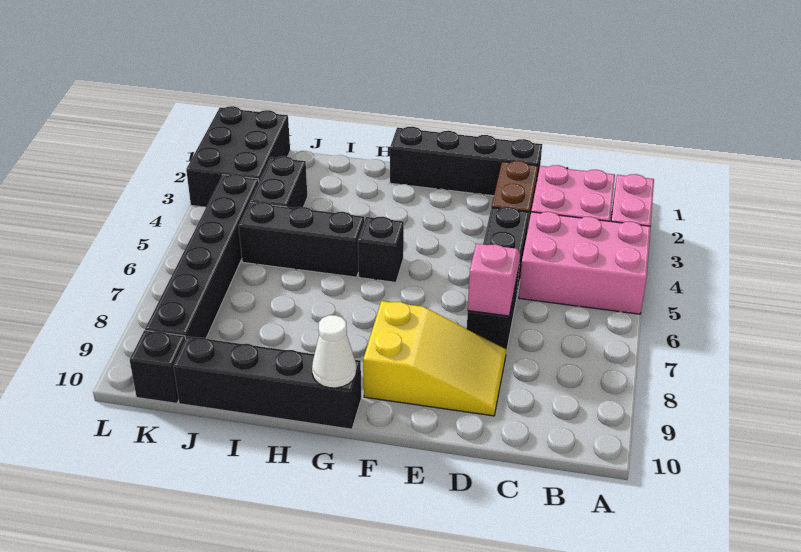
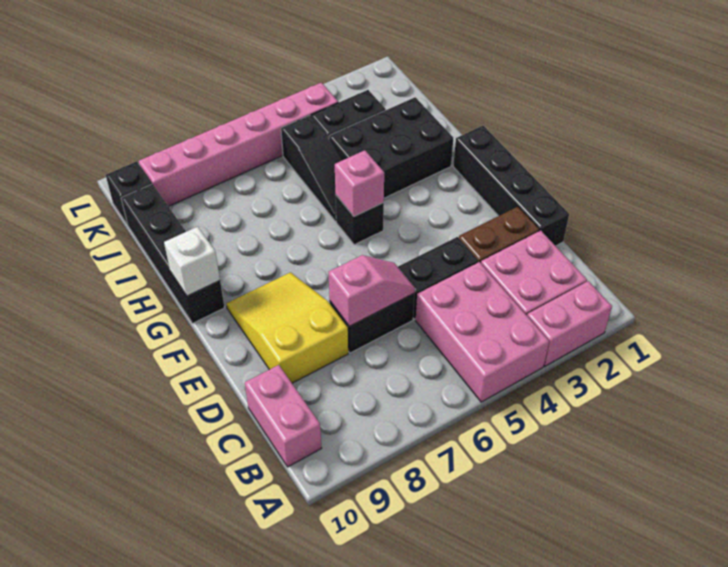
none -> pink 1x2 brick [245,365,321,467]
yellow 2x3 slope [363,301,506,416] -> yellow 2x3 slope turned to [226,272,348,383]
none -> pink 1x1 brick [335,150,384,216]
white 1x1 cone [312,315,356,388] -> white 1x1 brick [164,227,220,296]
black 1x3 brick [239,202,364,277] -> black 1x3 slope [281,116,341,221]
black 2x3 brick [186,106,290,207] -> black 2x3 brick moved to [329,97,453,198]
black 1x6 brick [145,174,259,339] -> pink 1x6 brick [139,83,338,207]

